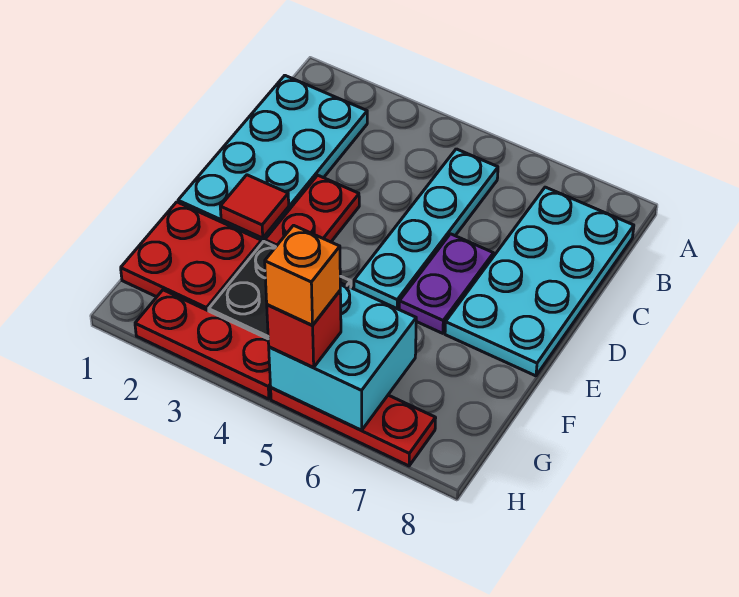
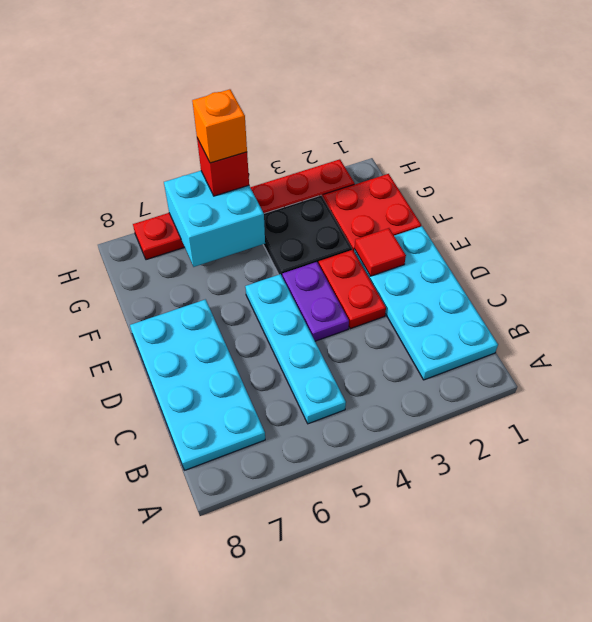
purple 1x2 plate [399,234,493,333] -> purple 1x2 plate moved to [282,262,349,341]

